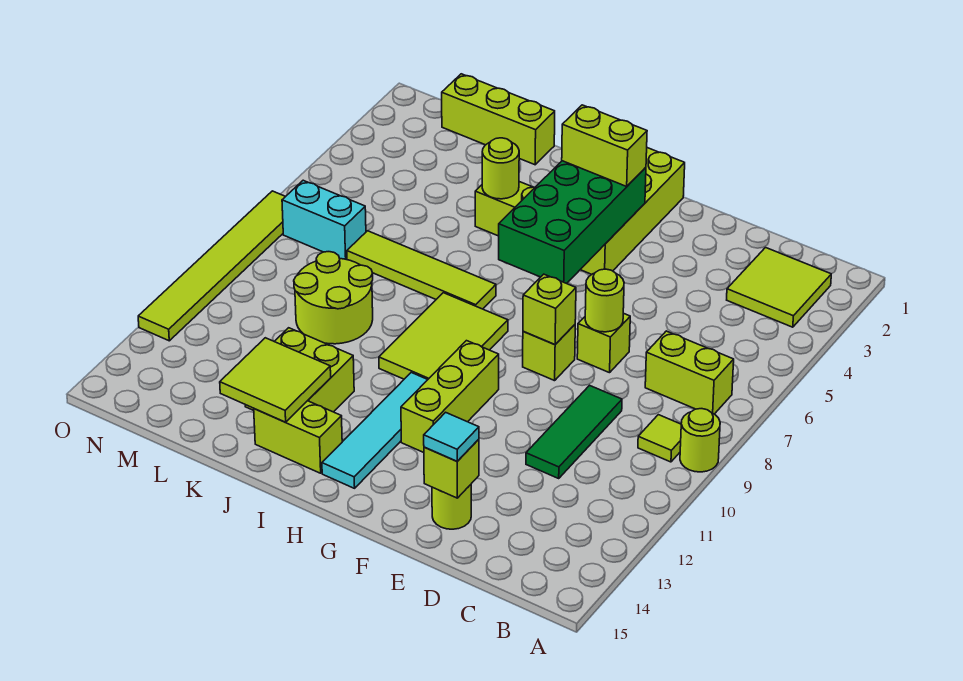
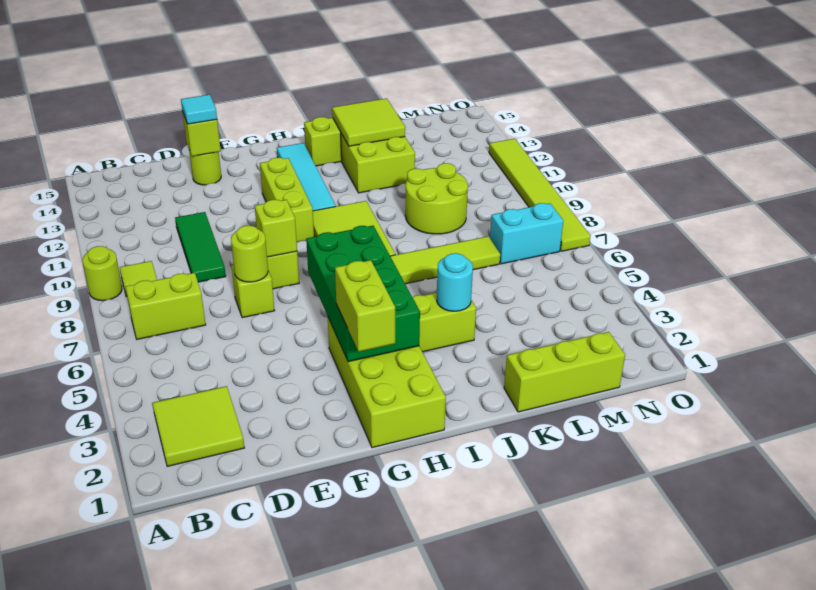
lime 1x2 brick [562,105,647,186] -> lime 1x2 brick turned to [335,260,395,352]
lime 1x1 round brick [482,138,519,199] -> cyan 1x1 round brick [437,253,473,311]

